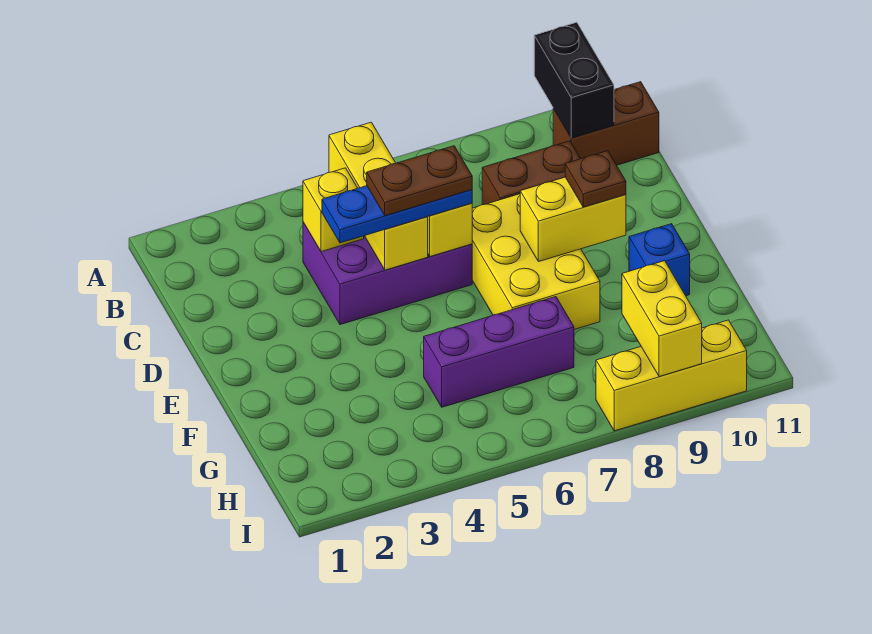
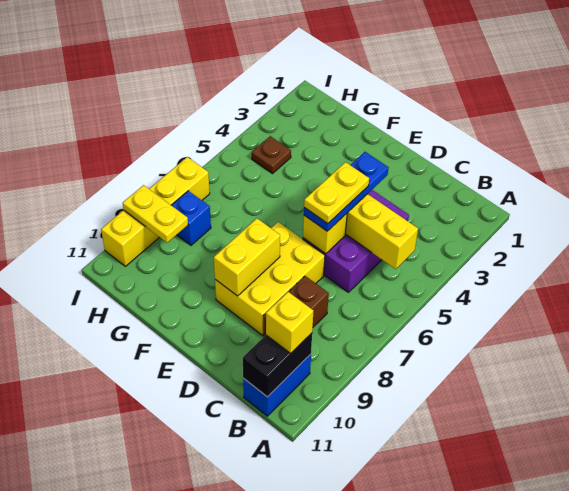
black 1x2 brick [534,22,614,138] -> black 1x2 brick turned to [243,333,312,397]
brown 1x2 brick [553,82,659,165] -> blue 1x2 brick [243,354,311,416]
yellow 1x1 brick [303,168,364,252] -> yellow 1x1 brick moved to [266,292,313,354]
brown 1x2 plate [367,146,472,216] -> yellow 1x2 plate [304,162,369,224]
yellow 2x3 brick [472,194,600,329] -> yellow 2x3 brick turned to [215,222,325,335]
brown 1x1 plate [565,151,626,207] -> brown 1x1 plate moved to [252,136,291,174]
blue 1x1 brick [629,224,690,296] -> blue 1x1 brick moved to [171,191,211,245]
purple 1x3 brick [424,297,574,407] -> none
yellow 1x2 brick [622,261,702,377] -> yellow 1x2 plate [123,185,188,243]
yellow 1x3 brick [596,320,747,431] -> yellow 1x4 brick [101,157,210,266]

